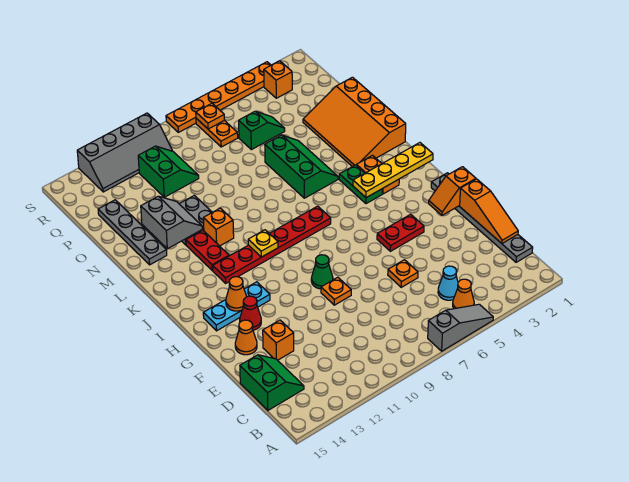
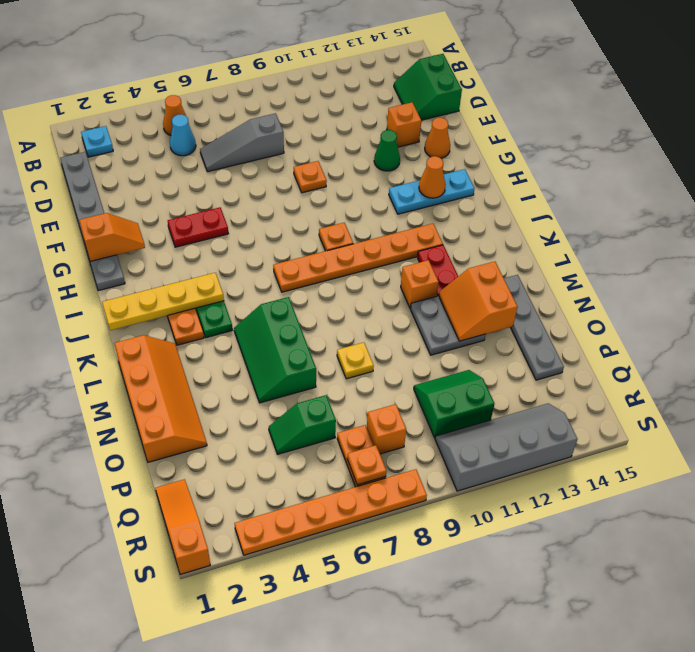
grey 1x3 slope [428,304,493,351] -> grey 1x3 slope moved to [200,113,284,172]
none -> cyan 1x1 plate [81,126,113,157]
orange 1x3 slope [460,179,518,243] -> orange 1x3 slope moved to [155,479,210,575]
orange 1x1 plate [388,260,418,287] -> orange 1x1 plate moved to [319,223,353,251]
green 1x1 cone [311,255,333,289] -> green 1x1 cone moved to [374,130,400,171]
red 1x1 cone [240,296,261,330] -> none
red 1x6 plate [212,206,331,283] -> orange 1x6 plate [273,224,443,292]
yellow 1x1 plate [248,230,278,257] -> yellow 1x1 plate moved to [337,342,374,379]
orange 3x4 slope [303,77,406,167] -> orange 2x4 slope [114,335,207,462]
grey 2x2 slope [141,196,202,249] -> orange 2x2 slope [439,261,517,341]
green 2x2 slope [138,146,199,197] -> green 2x2 slope turned to [414,370,494,438]
orange 1x1 brick [264,61,292,98] -> orange 1x1 brick moved to [367,404,406,454]

